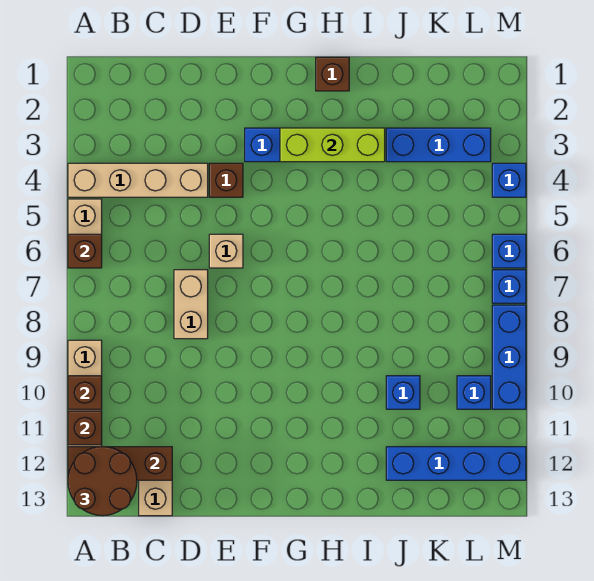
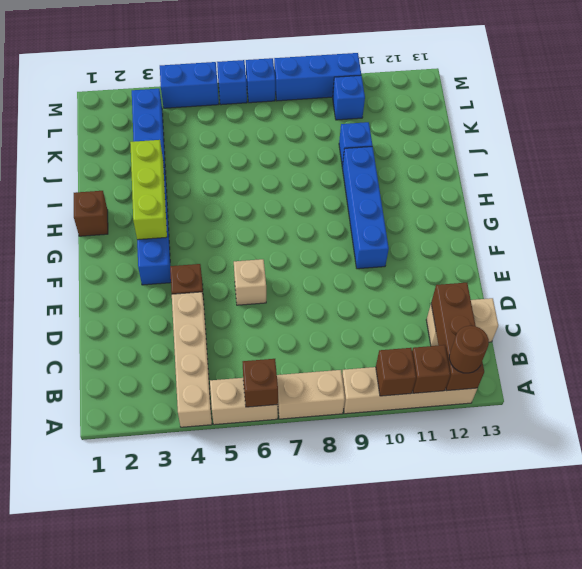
brown 2x2 round brick [68,447,137,516] -> brown 1x1 round brick [449,326,489,373]
tan 1x2 brick [174,270,208,339] -> tan 1x2 brick moved to [277,370,345,419]
blue 1x4 brick [386,447,526,480] -> blue 1x4 brick moved to [342,147,389,269]
blue 1x1 brick [492,163,526,197] -> blue 1x2 brick [160,62,219,108]

